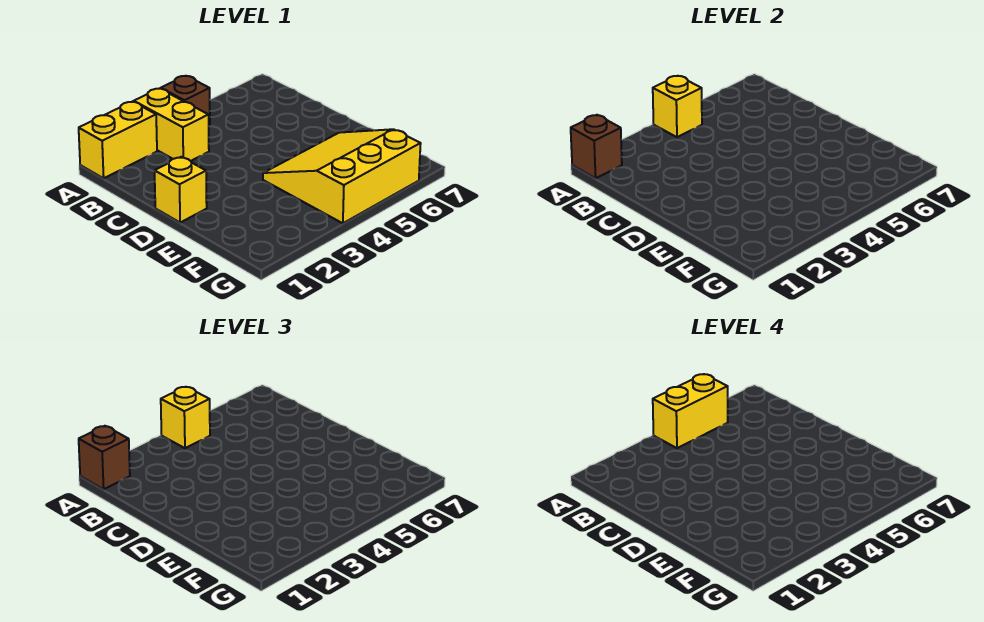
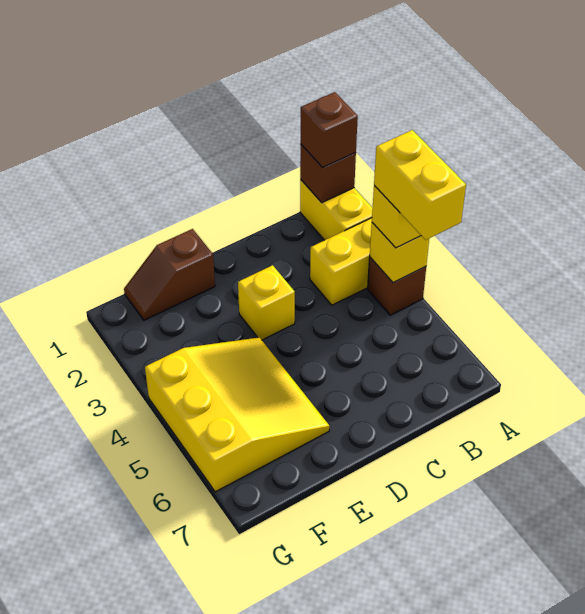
yellow 1x1 brick [155,157,207,222] -> yellow 1x1 brick moved to [238,265,295,340]
none -> brown 1x2 slope [124,229,215,320]

